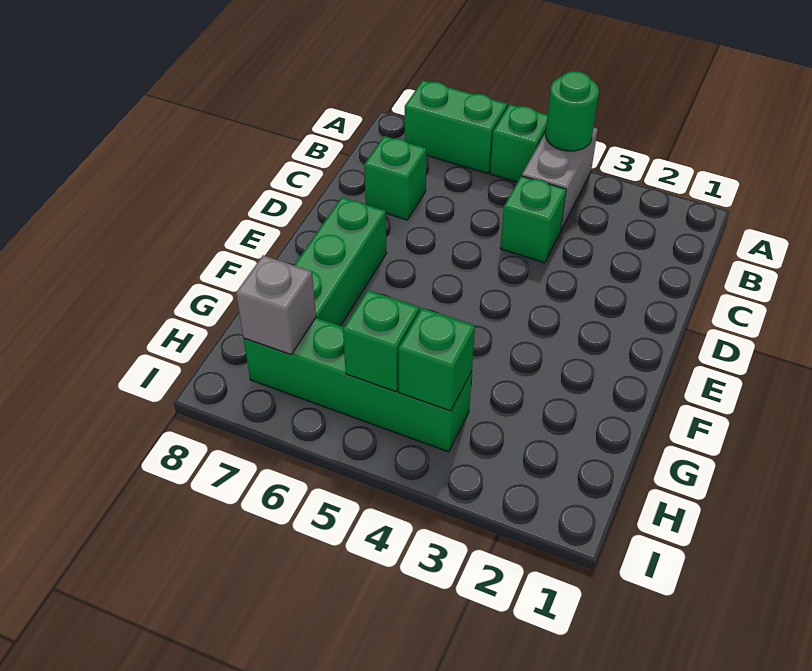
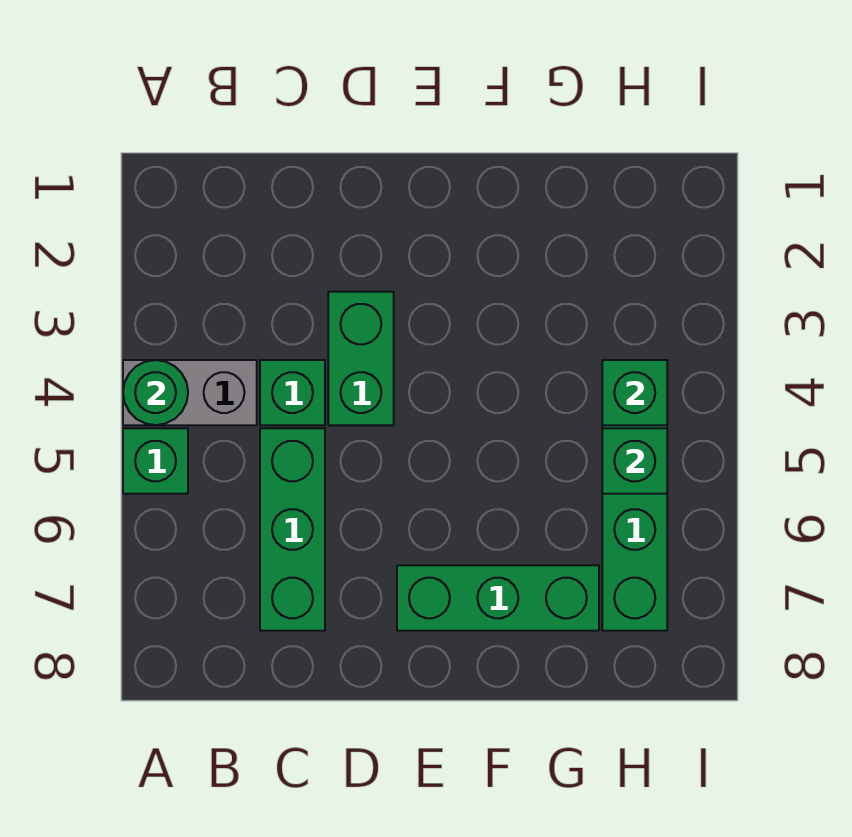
green 1x2 brick [405,80,507,173] -> green 1x2 brick moved to [328,292,394,425]
green 1x1 brick [364,136,426,220] -> green 1x3 brick [260,428,325,631]
grey 1x1 brick [236,255,316,355] -> none

